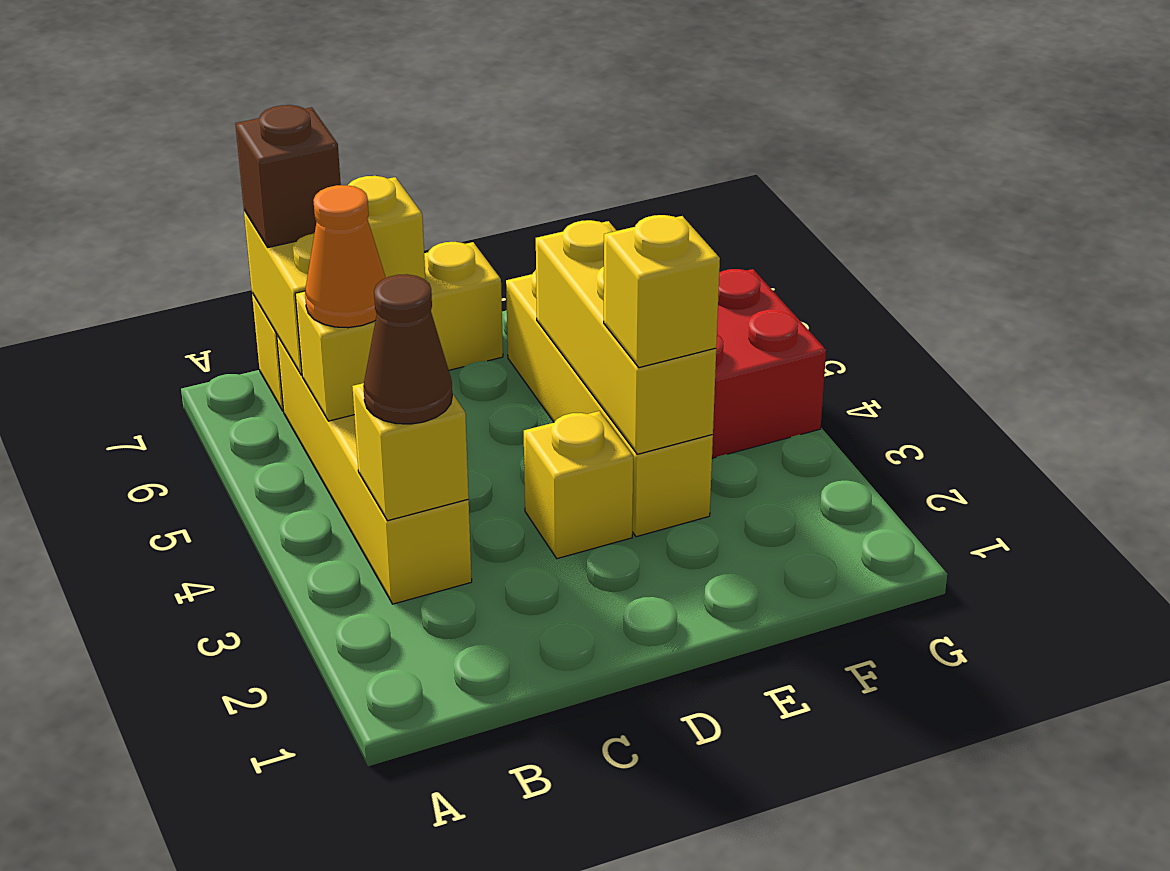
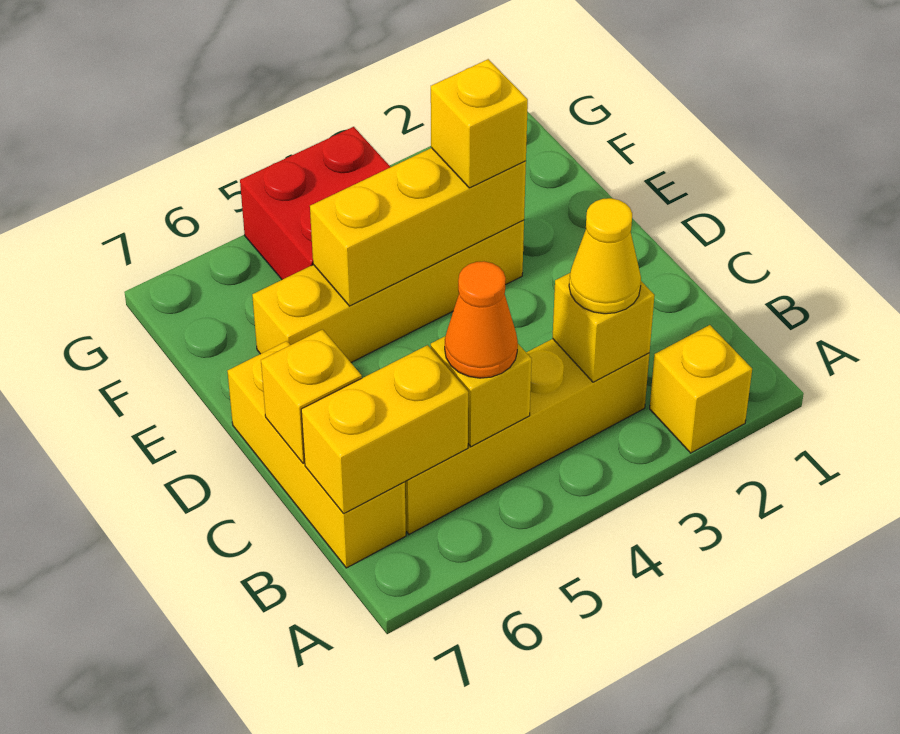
brown 1x1 cone [363,274,452,424] -> yellow 1x1 cone [569,198,641,314]
brown 1x1 brick [235,105,341,247] -> none
yellow 1x1 brick [524,411,633,559] -> yellow 1x1 brick moved to [650,325,752,453]

